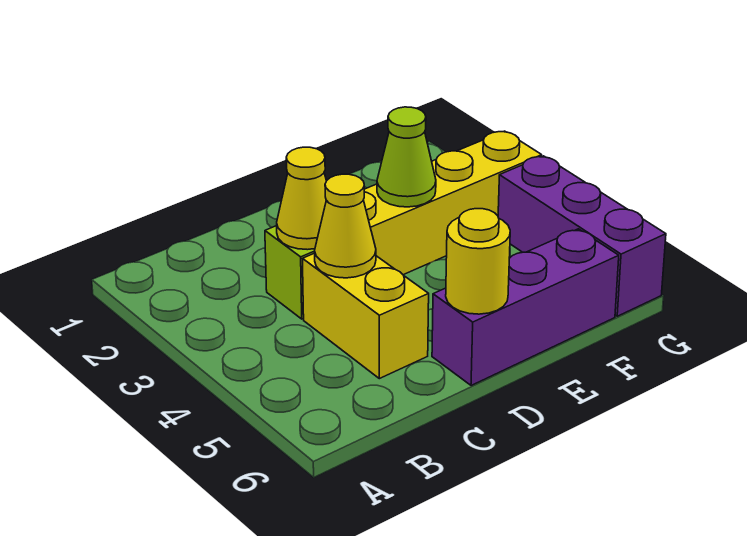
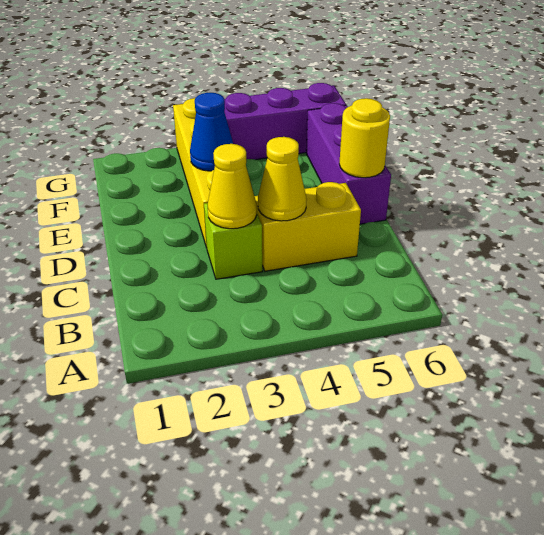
lime 1x1 cone [377,107,436,207] -> blue 1x1 cone [190,93,233,171]

